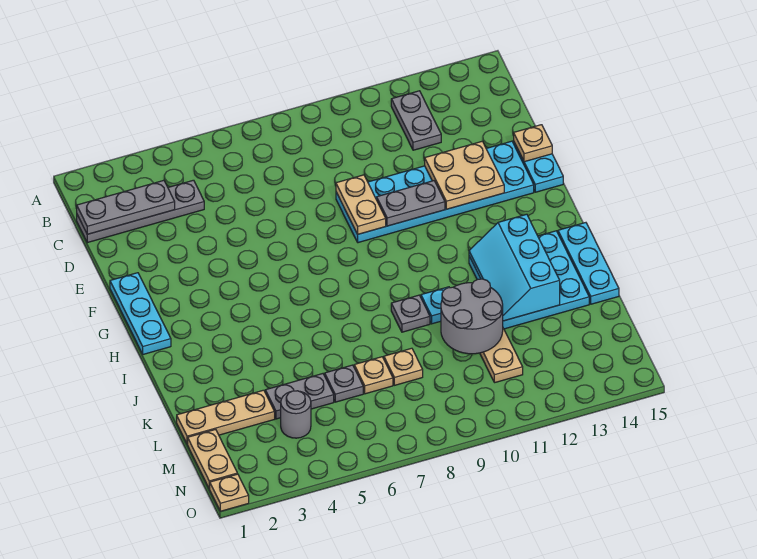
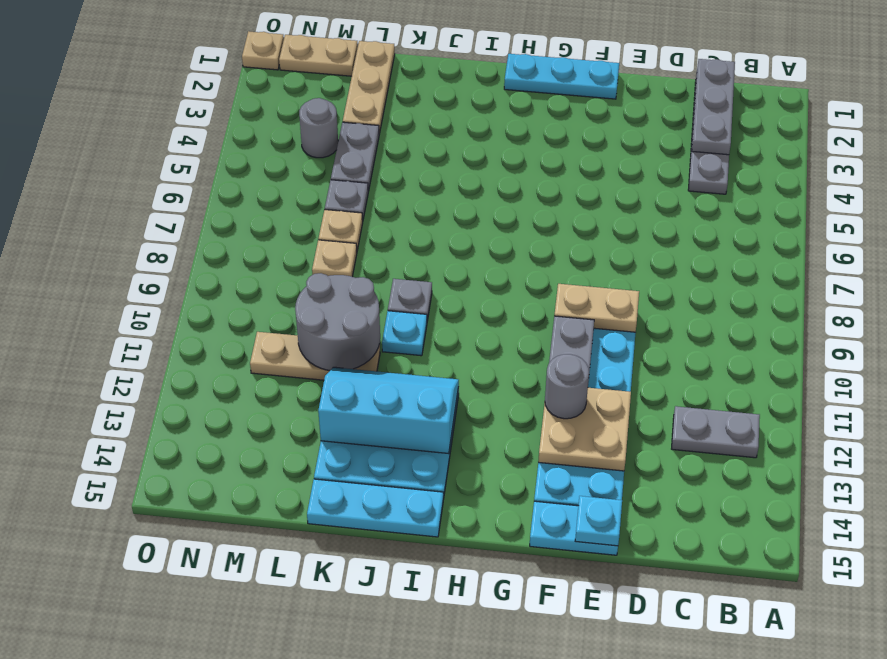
tan 1x1 plate [514,125,552,162] -> cyan 1x1 plate [575,496,622,546]
none -> grey 1x1 round brick [545,354,589,419]

